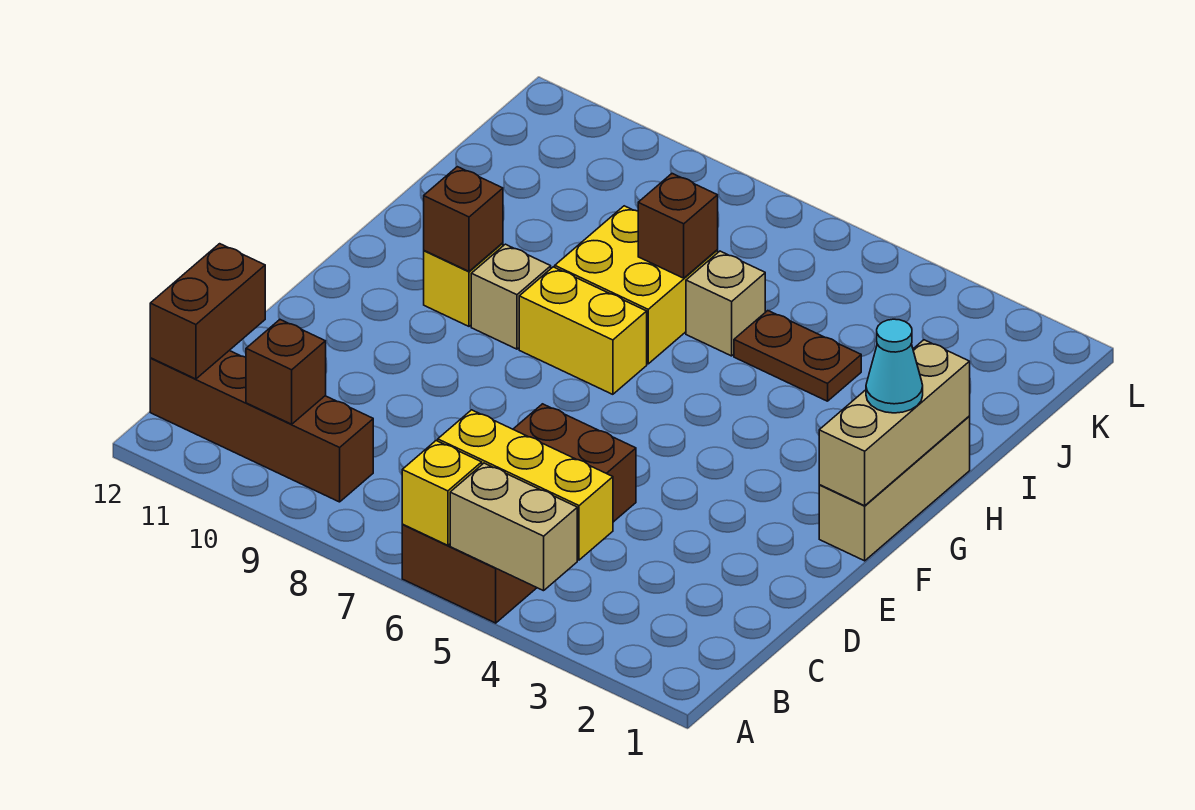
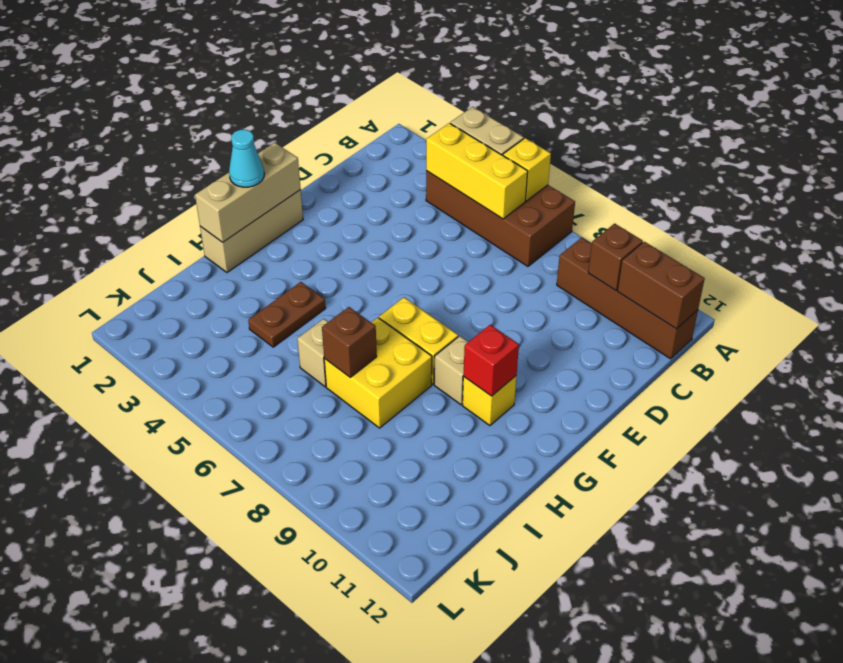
brown 2x4 brick [402,404,636,623] -> brown 2x4 brick turned to [426,171,575,266]
brown 1x2 brick [150,244,265,379] -> brown 1x2 brick turned to [617,242,705,329]
brown 1x1 brick [424,167,503,271] -> red 1x1 brick [464,325,519,396]
brown 1x2 plate [734,311,861,401] -> brown 1x2 plate turned to [248,282,326,347]

